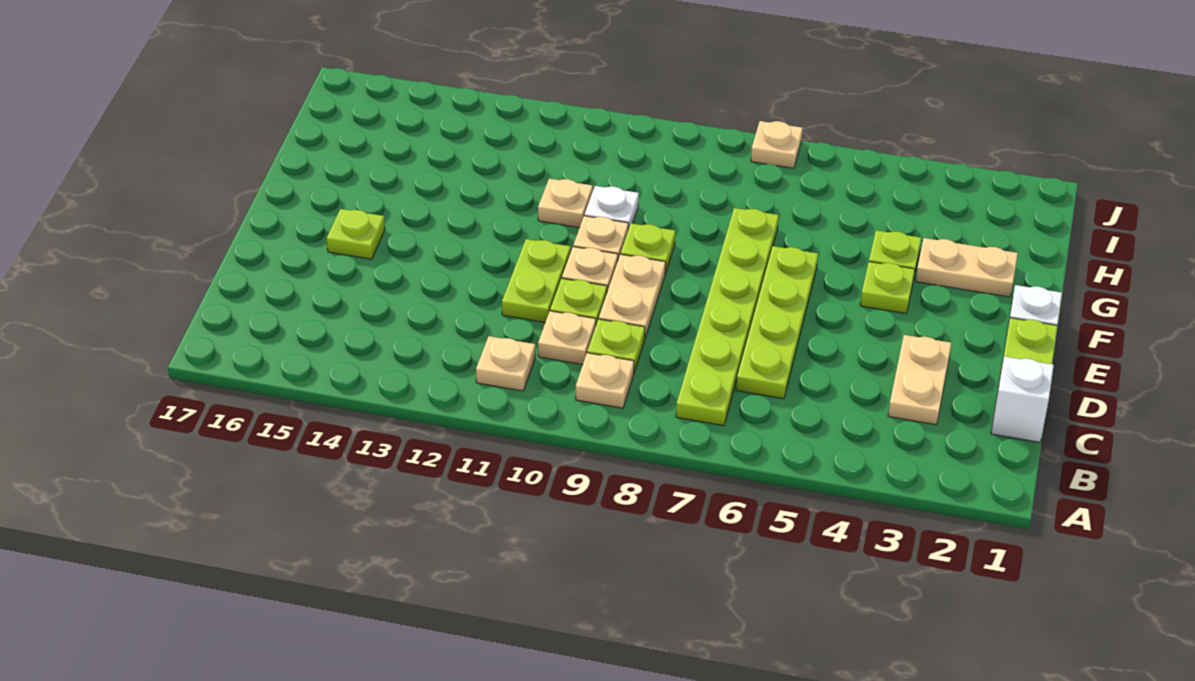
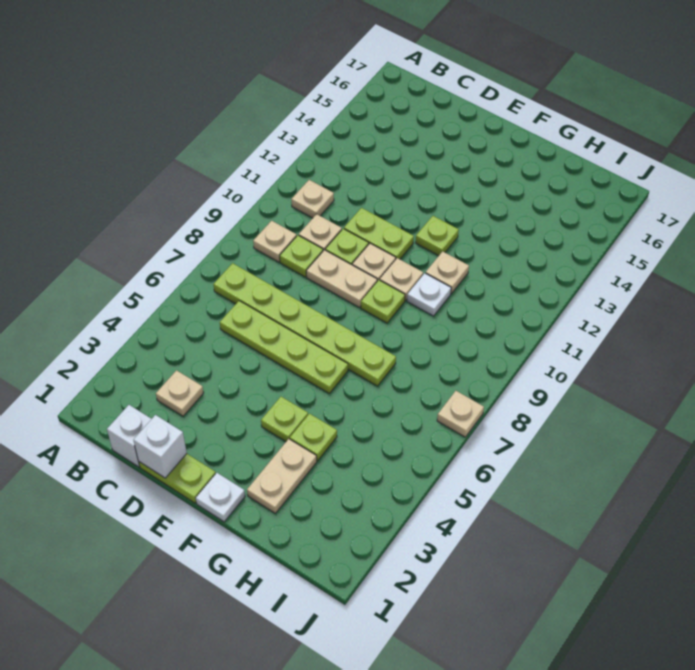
tan 1x2 plate [888,335,951,425] -> tan 1x1 plate [156,370,204,416]
none -> white 1x1 brick [133,415,187,478]
lime 1x1 plate [327,209,385,259] -> lime 1x1 plate moved to [416,216,459,256]

